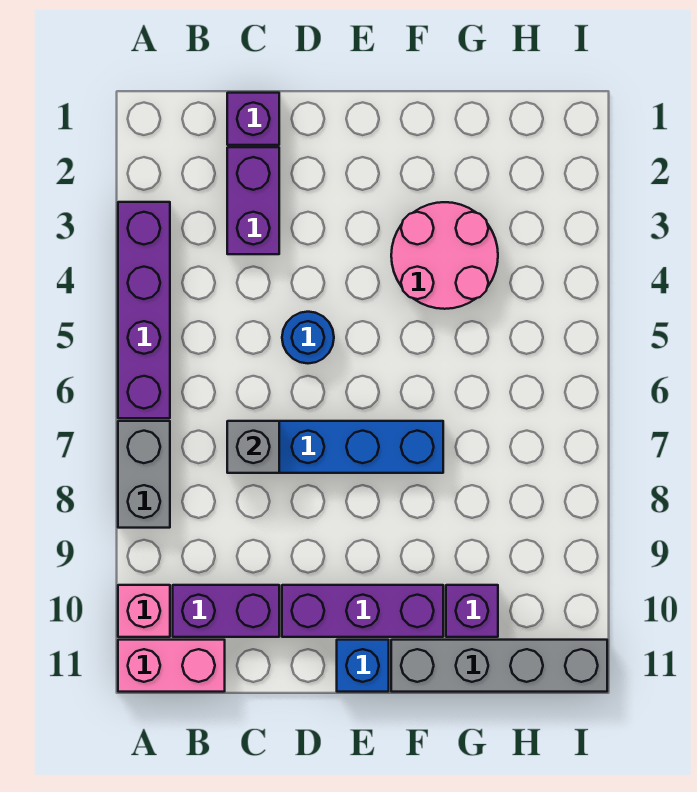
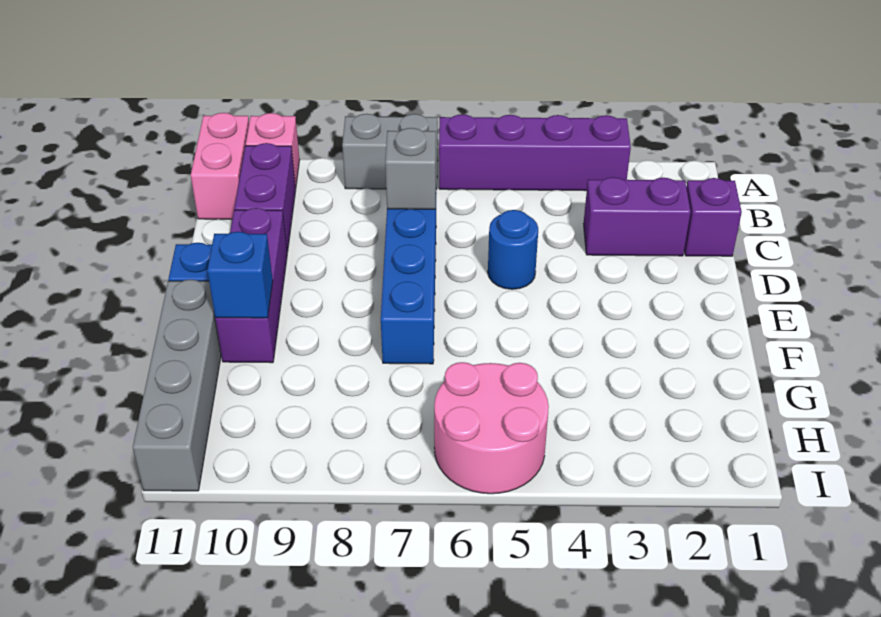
pink 2x2 round brick [391,202,498,309] -> pink 2x2 round brick moved to [434,362,549,494]
none -> blue 1x1 brick [207,232,273,318]
purple 1x1 brick [446,585,498,637] -> none

